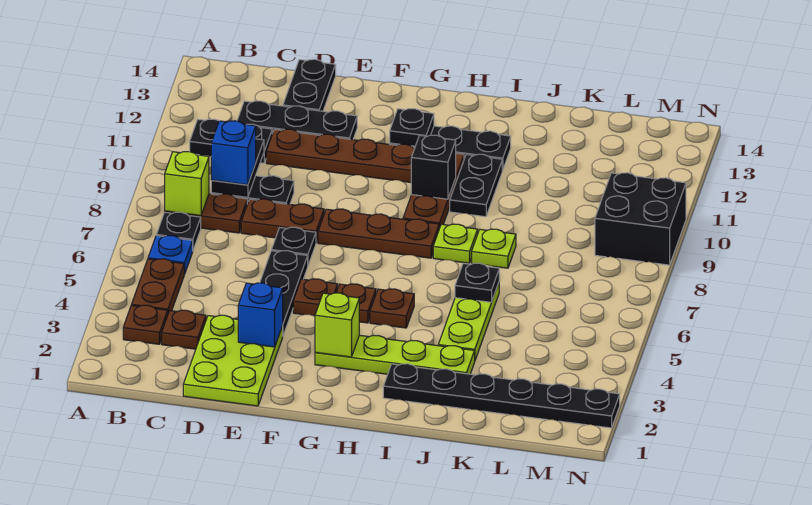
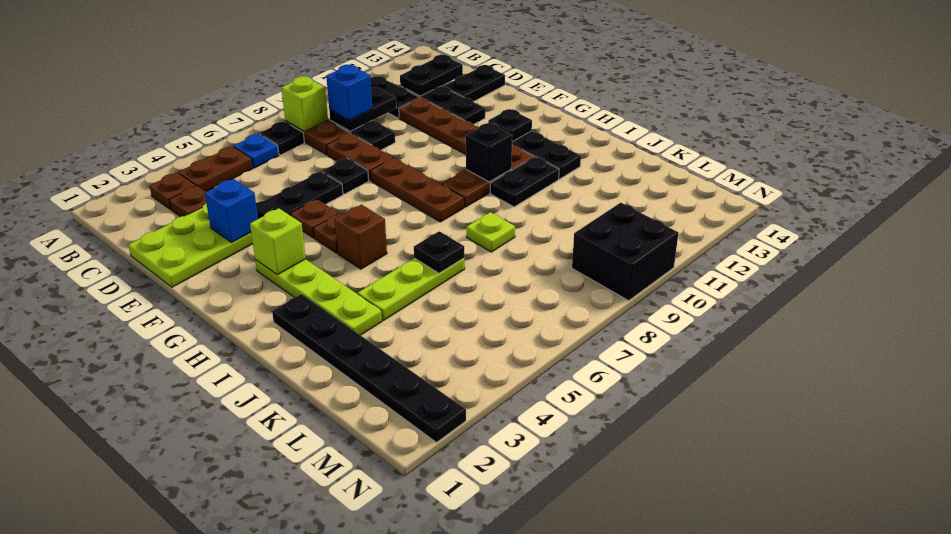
none -> black 1x2 plate [400,55,463,96]
brown 1x1 plate [370,289,414,328] -> brown 1x1 brick [335,205,387,269]
lime 1x1 plate [433,224,478,263] -> none

